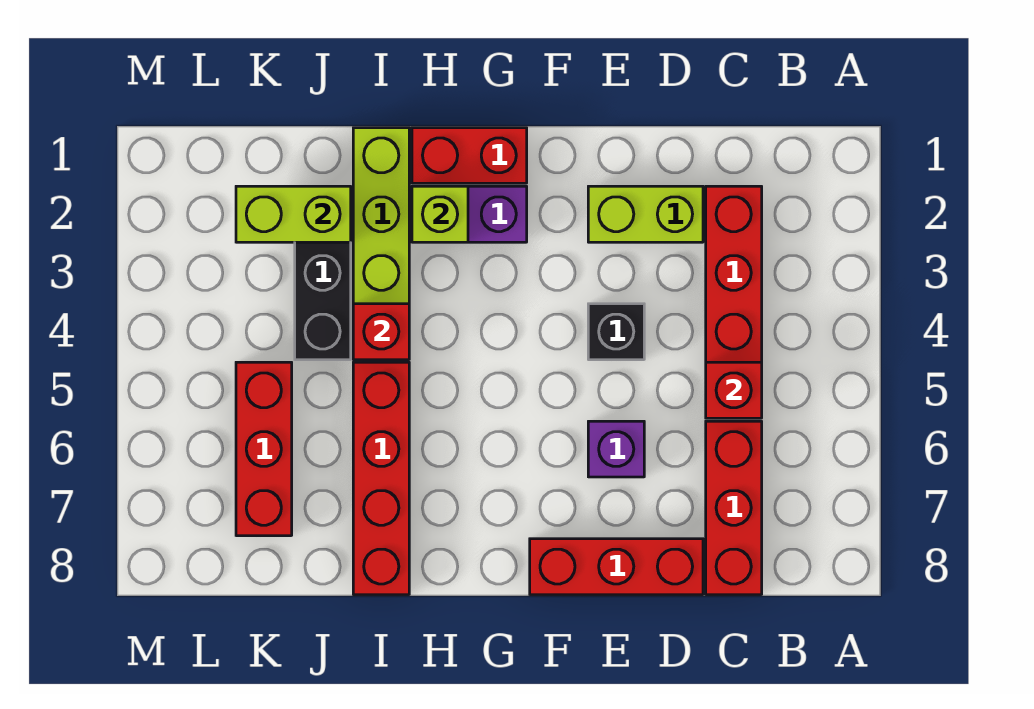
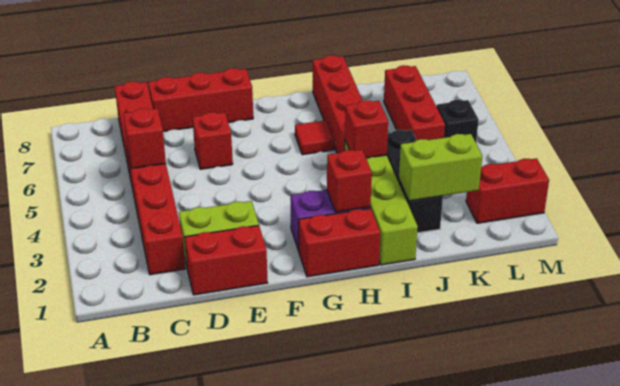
none -> red 1x2 brick [185,225,268,295]
black 1x1 brick [588,304,644,360] -> black 1x1 brick moved to [437,100,479,142]
purple 1x1 brick [588,421,644,477] -> red 1x1 brick [192,112,233,169]
lime 1x1 brick [412,186,468,242] -> red 1x1 brick [327,150,372,212]
none -> red 1x1 tile [295,120,334,155]
none -> red 1x2 brick [466,158,549,223]

